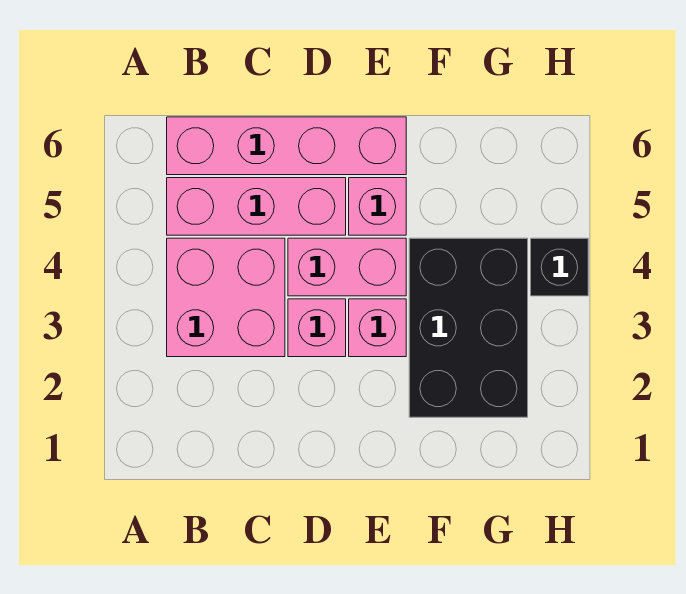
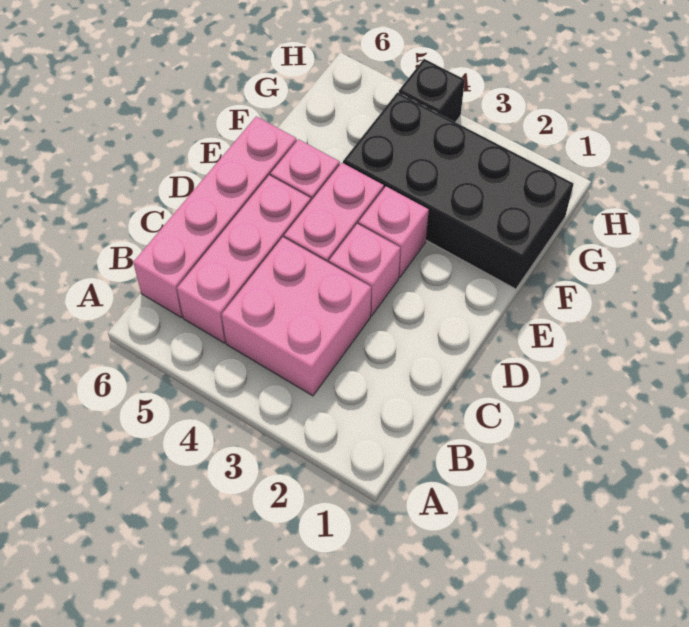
black 2x3 brick [409,238,528,417] -> black 2x4 brick [343,92,574,289]

